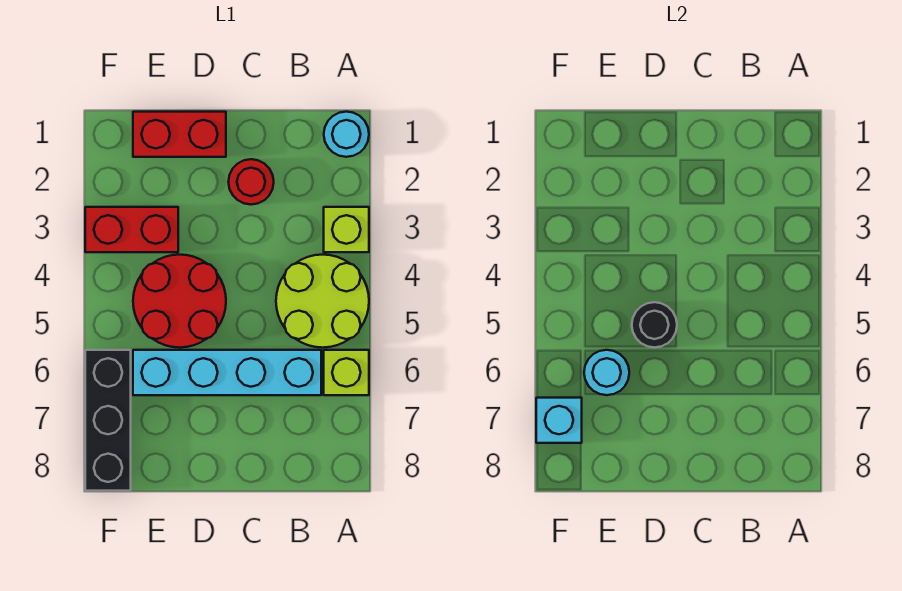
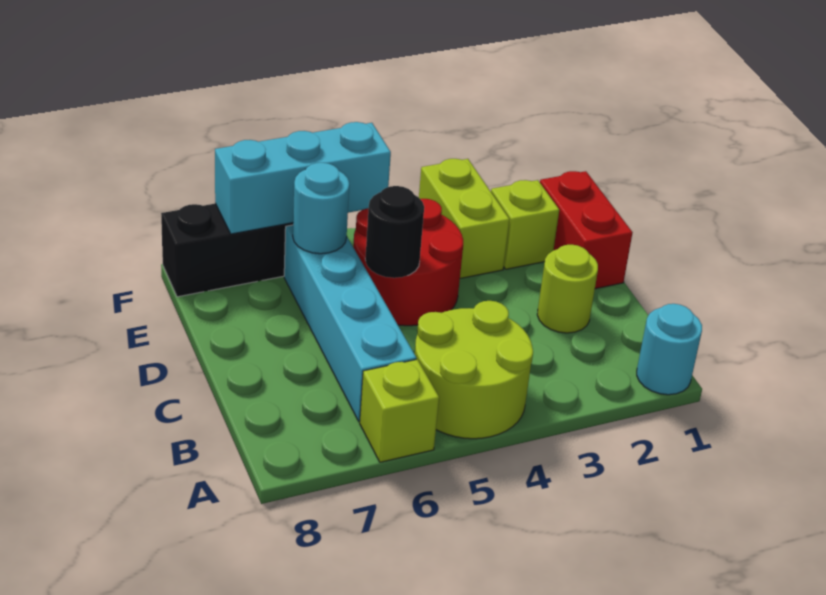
lime 1x1 brick [324,207,369,252] -> lime 1x1 brick moved to [491,180,559,269]
red 1x1 round brick [228,159,274,205] -> lime 1x1 round brick [537,245,598,333]
red 1x2 brick [85,207,178,252] -> lime 1x2 brick [419,159,510,279]
cyan 1x1 brick [536,398,582,443] -> cyan 1x3 brick [215,122,391,234]

